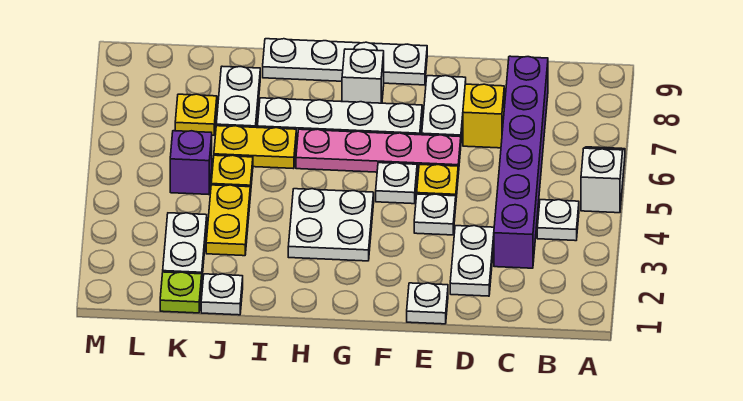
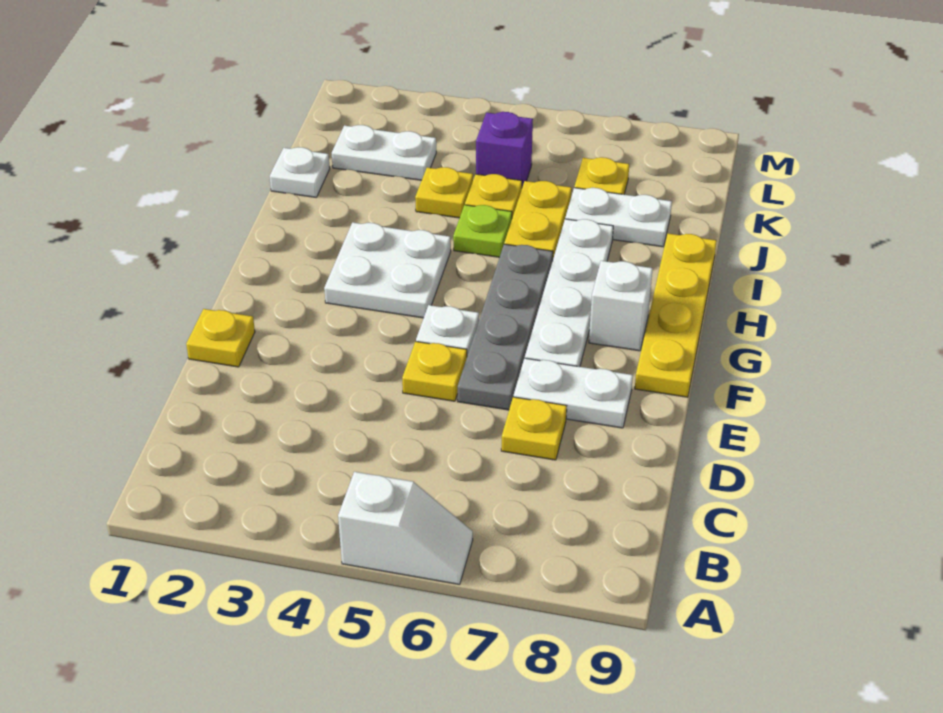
white 1x1 plate [537,200,579,241] -> none
purple 1x6 brick [494,56,548,268] -> none
white 1x2 plate [450,226,494,296] -> none
yellow 1x1 brick [463,84,504,148] -> yellow 1x1 plate [501,397,567,460]
white 1x1 plate [407,283,448,324] -> yellow 1x1 plate [186,309,255,367]
white 1x1 plate [414,194,456,235] -> none
pink 1x4 plate [296,129,461,174] -> grey 1x4 plate [458,244,553,410]
white 1x4 plate [263,39,427,85] -> yellow 1x4 plate [635,234,717,397]
yellow 1x2 plate [206,185,250,256] -> yellow 1x1 plate [415,167,473,218]
lime 1x1 plate [160,272,202,313] -> lime 1x1 plate moved to [453,205,512,257]

